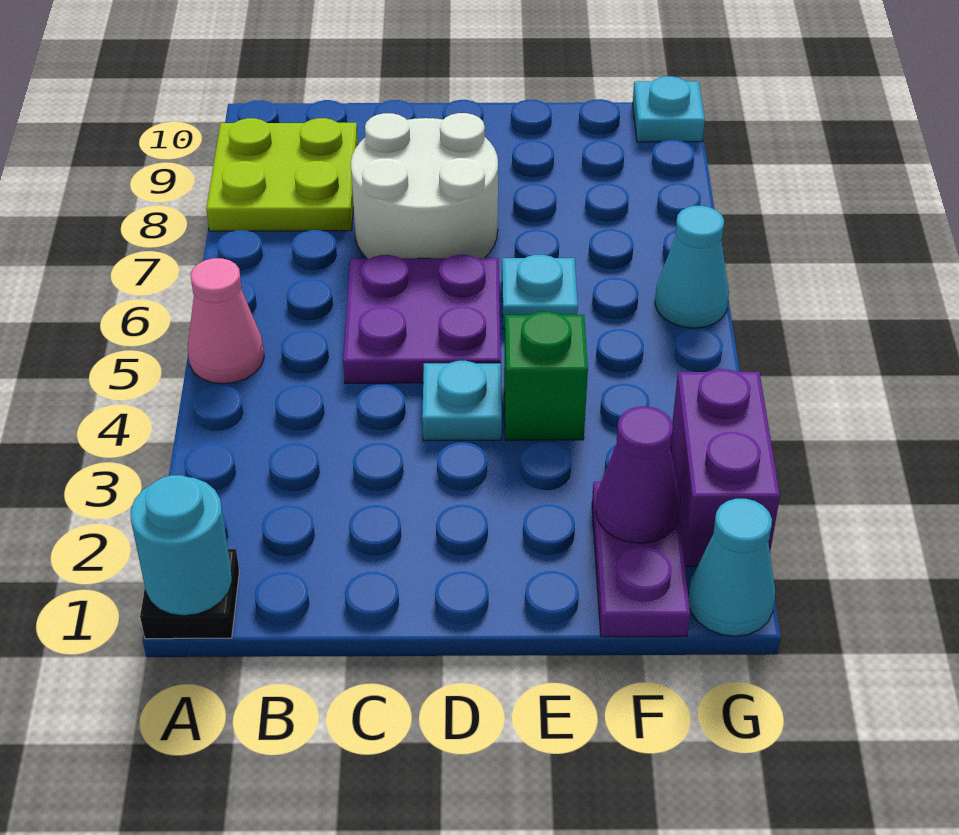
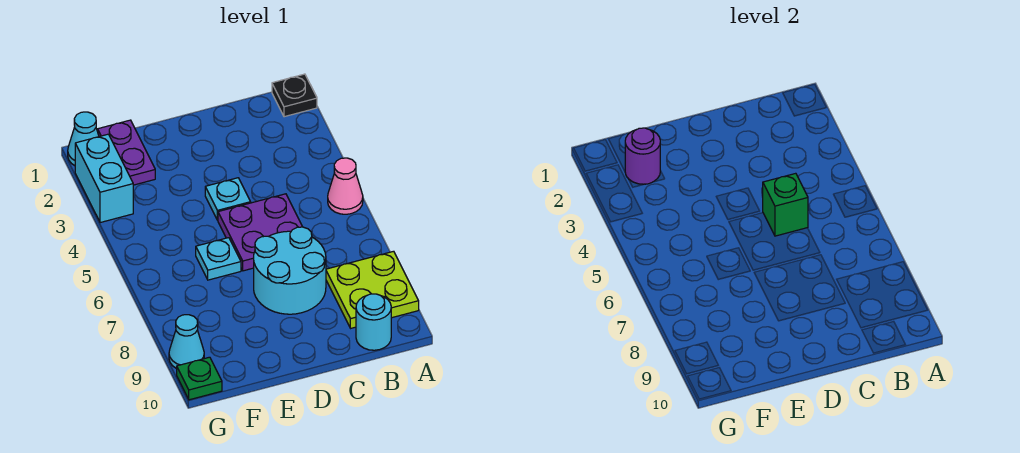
cyan 1x1 round brick [131,475,232,616] -> cyan 1x1 round brick moved to [356,294,391,350]
white 2x2 round brick [351,113,498,259] -> cyan 2x2 round brick [254,227,326,314]
green 1x1 brick [504,312,588,440] -> green 1x1 brick moved to [763,173,808,236]
purple 1x1 cone [596,407,680,543] -> purple 1x1 round brick [625,128,660,184]
purple 1x2 brick [671,369,780,566] -> cyan 1x2 brick [75,134,133,223]
cyan 1x1 cone [655,206,729,328] -> cyan 1x1 cone moved to [169,315,204,369]
cyan 1x1 plate [633,76,705,142] -> green 1x1 plate [177,357,222,400]

